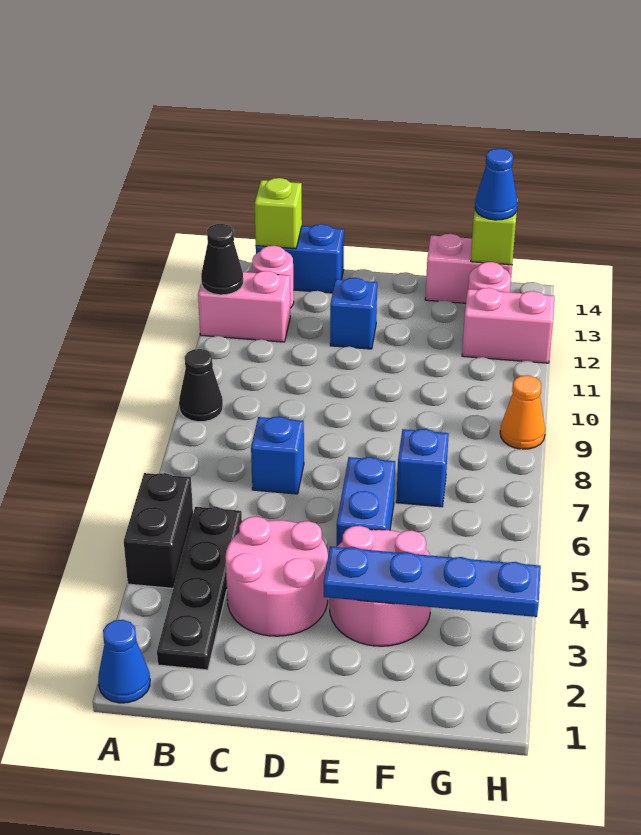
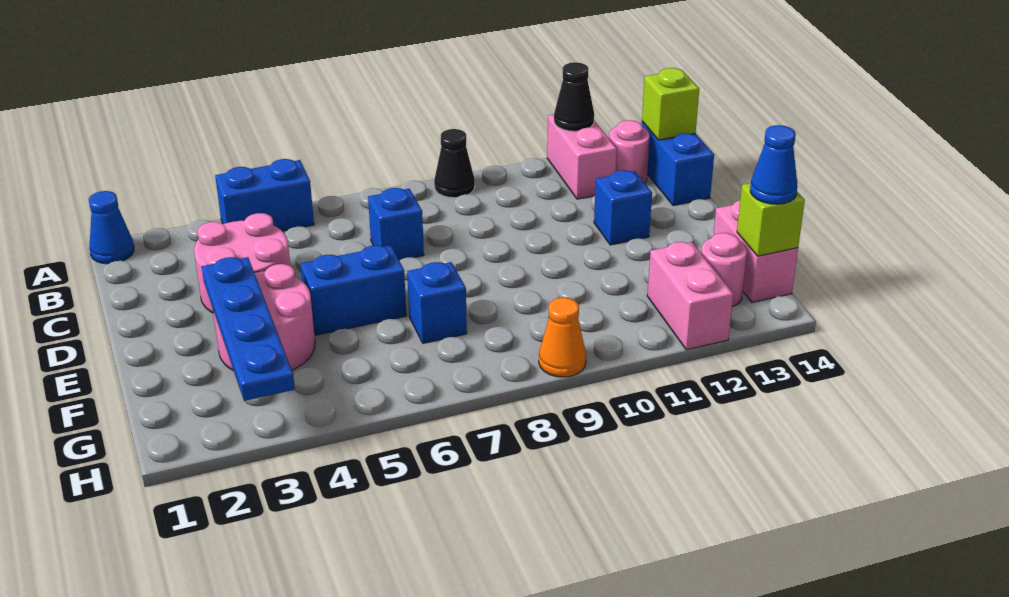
black 1x2 brick [124,473,193,588] -> blue 1x2 brick [215,159,314,231]
black 1x4 plate [157,507,242,670] -> none

